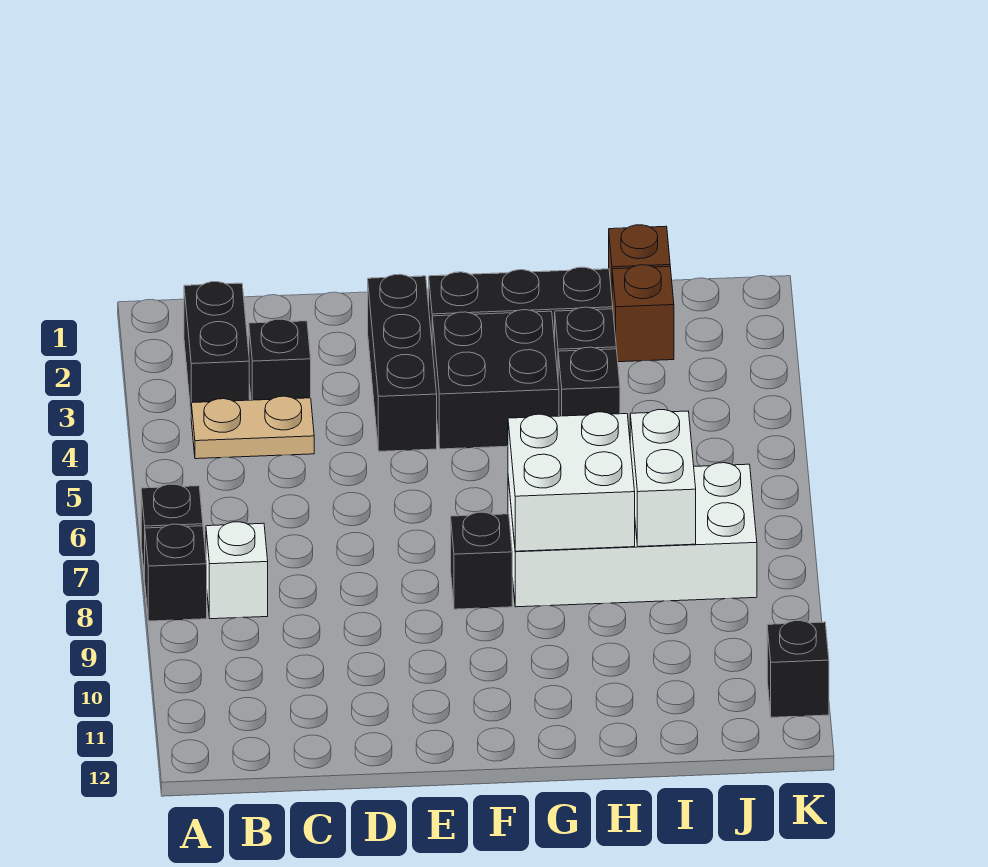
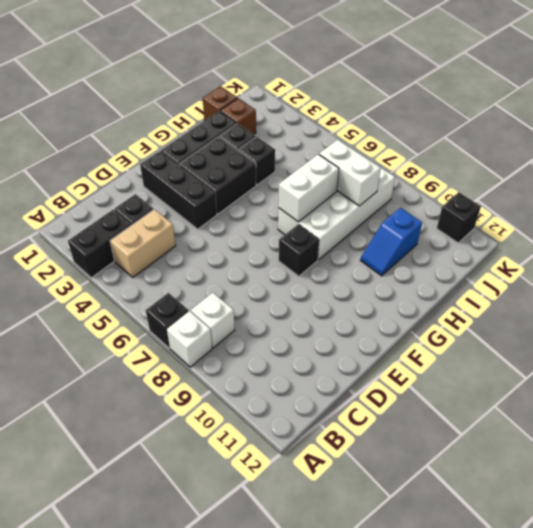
black 1x1 brick [145,524,207,621] -> white 1x1 brick [167,311,212,367]
black 1x2 brick [184,282,249,410] -> black 1x2 brick turned to [68,210,131,278]
tan 1x2 plate [191,396,314,459] -> tan 1x2 brick [110,209,176,277]
white 2x2 brick [508,412,635,551] -> white 1x2 brick [278,154,339,222]
none -> blue 1x2 slope [360,208,422,276]

